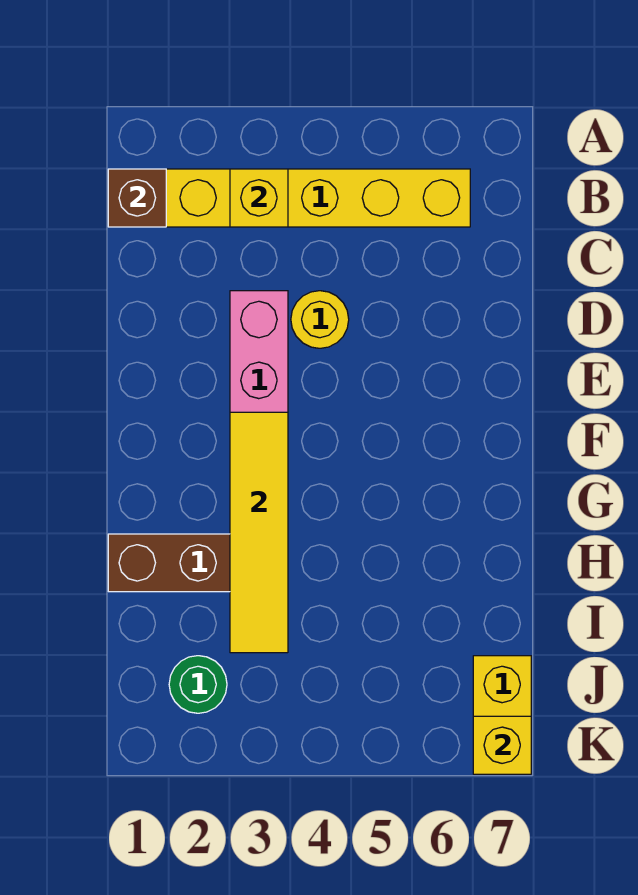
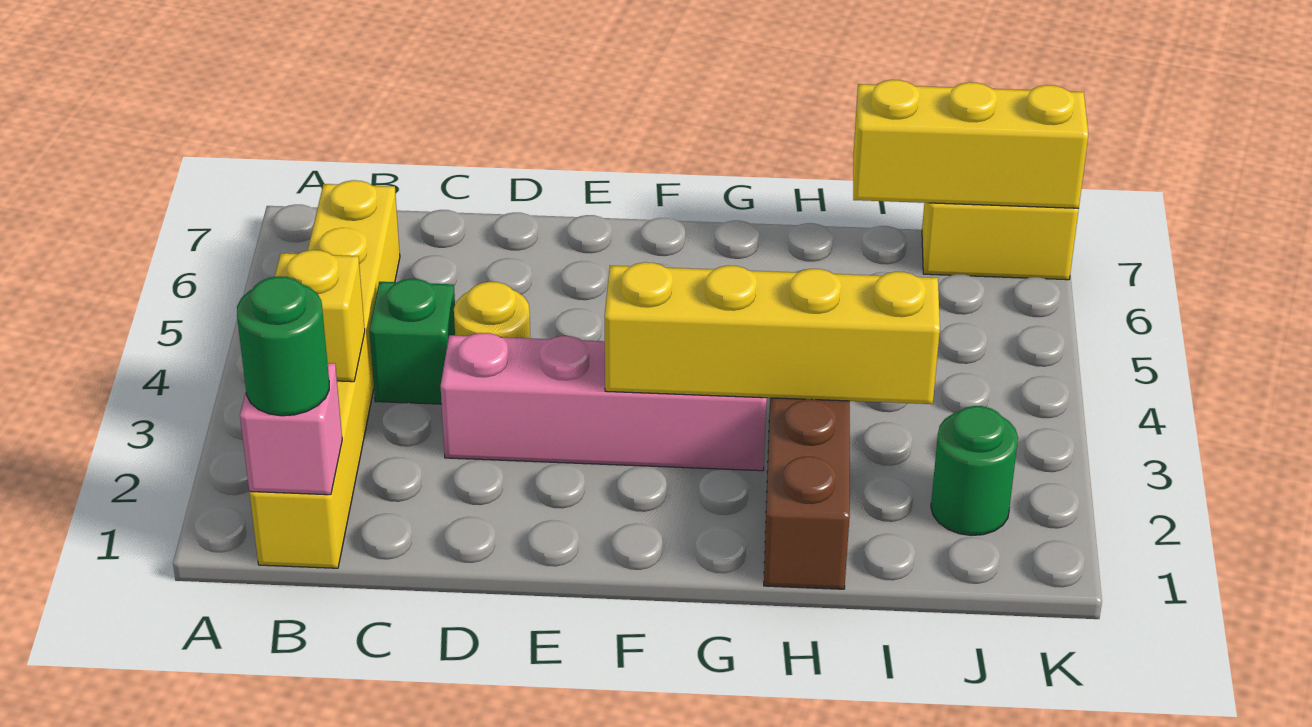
brown 1x1 brick [108,169,166,227] -> pink 1x1 brick [240,363,342,495]
none -> green 1x1 round brick [237,276,329,416]
none -> green 1x1 brick [369,279,455,404]
yellow 1x4 tile [230,412,288,653] -> yellow 1x4 brick [605,262,940,404]
yellow 1x1 brick [473,716,531,774] -> yellow 1x3 brick [853,80,1088,208]

